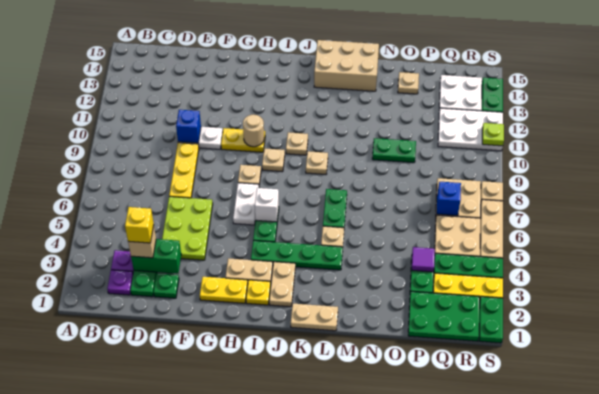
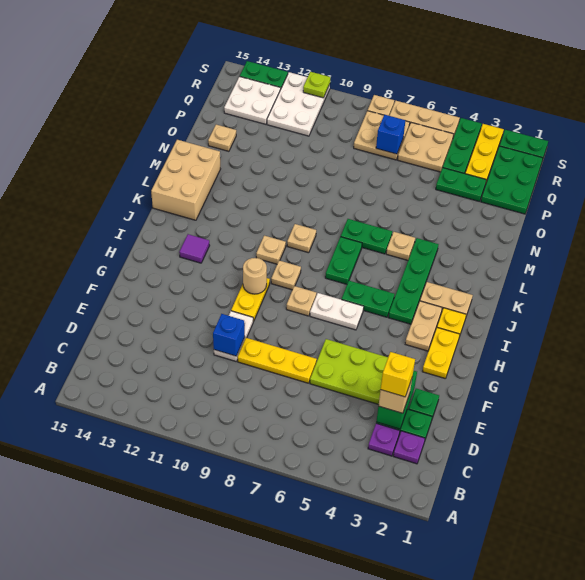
white 1x1 brick [255,188,279,222] -> none
tan 1x2 plate [291,304,338,331] -> none
green 1x2 plate [372,138,416,163] -> green 1x2 plate moved to [325,237,362,284]
purple 1x1 tile [412,247,435,272] -> purple 1x1 tile moved to [179,234,210,263]

